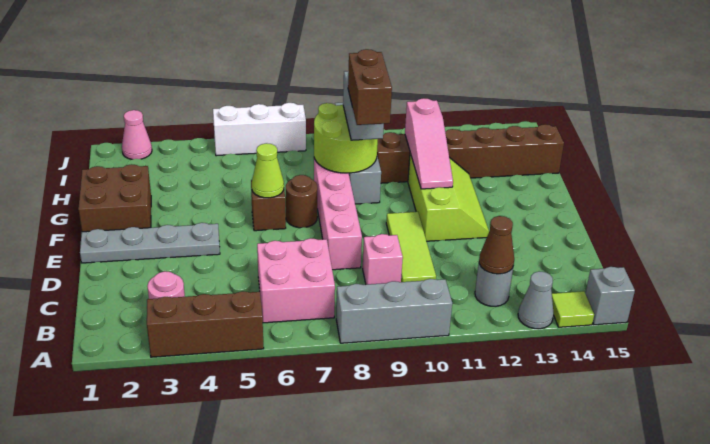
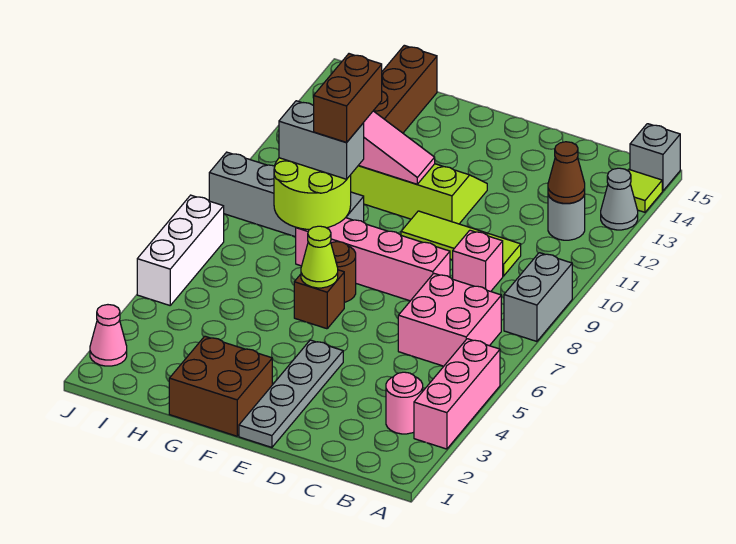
brown 1x3 brick [147,291,264,357] -> pink 1x3 brick [414,339,500,449]
grey 1x3 brick [336,279,452,343] -> grey 1x2 brick [504,253,572,341]
brown 1x2 brick [348,49,392,125] -> brown 1x2 brick turned to [314,54,382,143]

